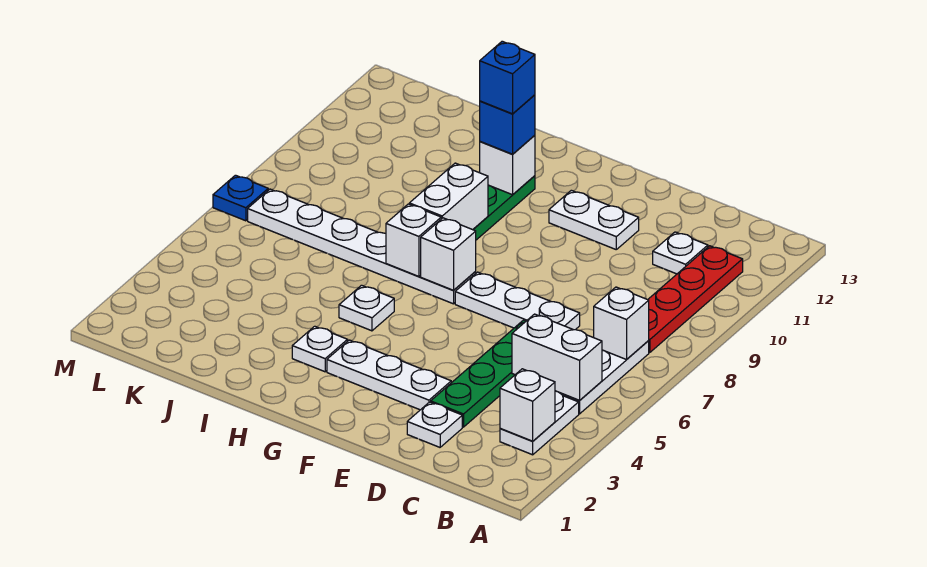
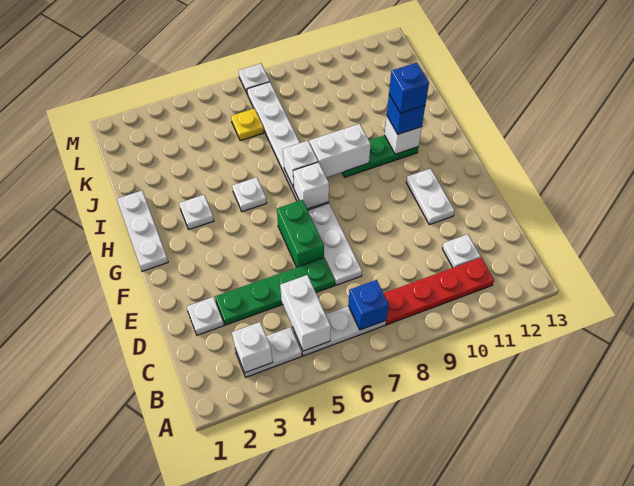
white 1x1 brick [594,287,649,360] -> blue 1x1 brick [348,280,389,330]
white 1x3 plate [327,340,451,410] -> white 1x3 plate moved to [117,191,168,271]
none -> green 1x2 brick [277,200,324,267]
none -> yellow 1x1 plate [231,108,264,141]
blue 1x1 plate [213,175,268,221] -> white 1x1 plate [238,64,270,93]

